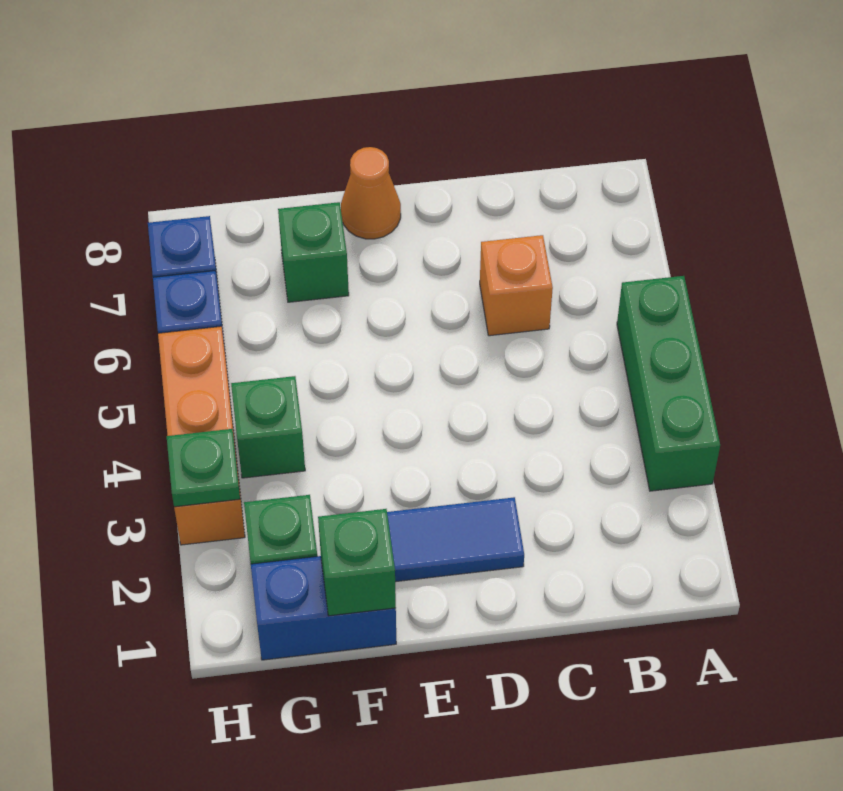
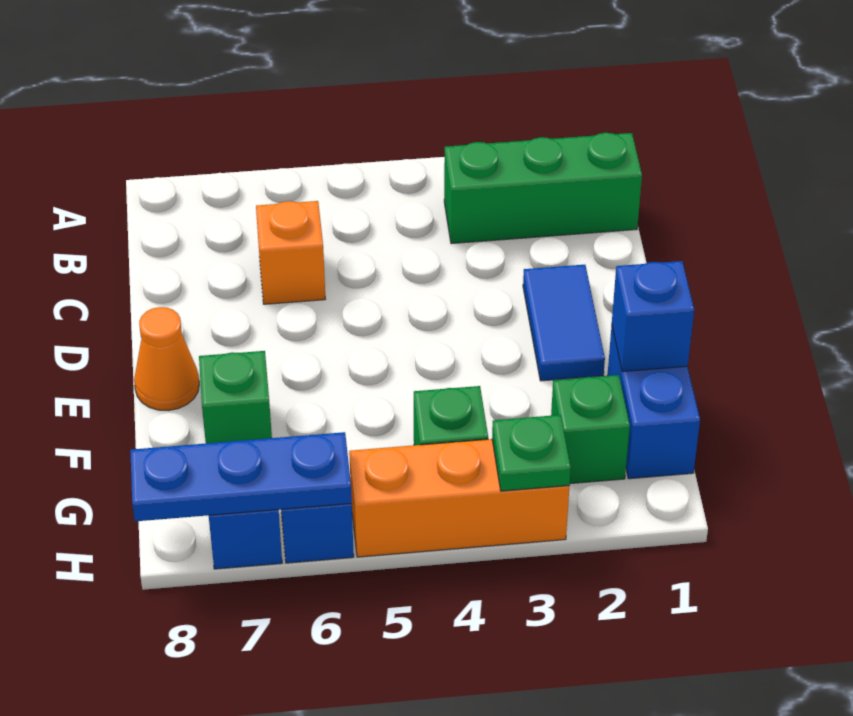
green 1x3 brick [617,276,720,491] -> green 1x3 brick moved to [444,133,642,244]
green 1x1 brick [318,509,396,616] -> blue 1x1 brick [612,261,694,372]
none -> blue 1x3 plate [130,432,352,521]

